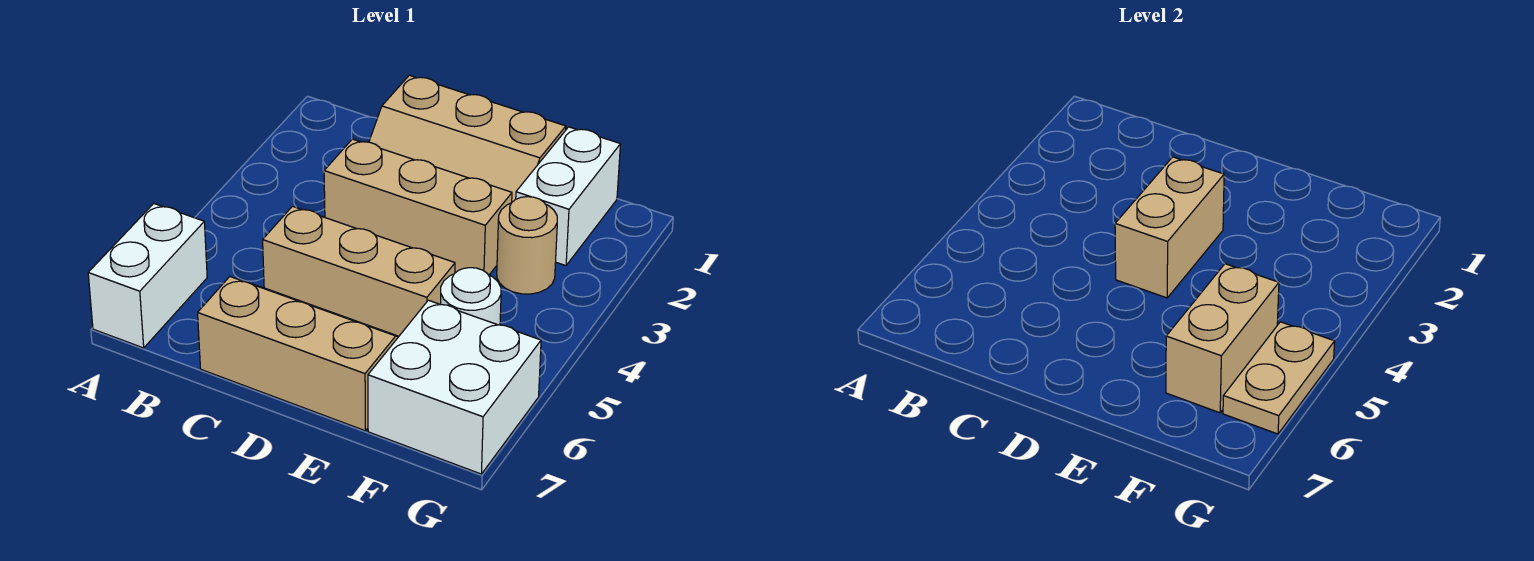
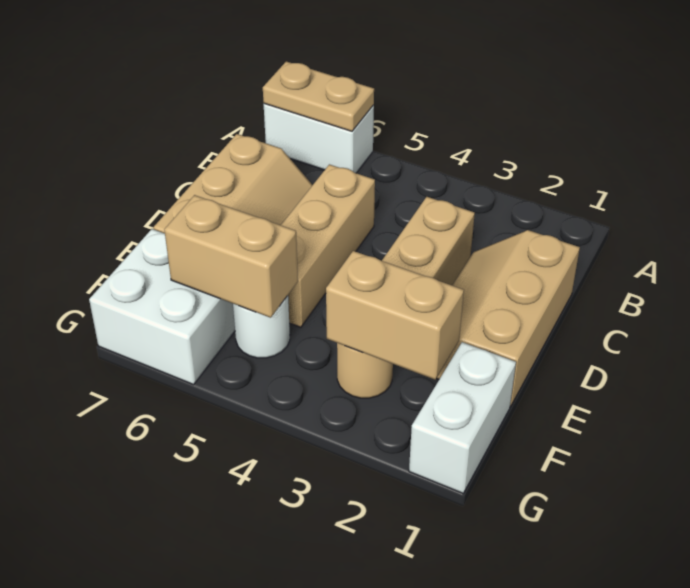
tan 1x2 brick [1115,157,1224,298] -> tan 1x2 brick moved to [326,251,464,380]
white 1x2 brick [516,127,620,266] -> white 1x2 brick turned to [409,342,516,493]
tan 1x2 plate [1223,322,1335,434] -> tan 1x2 plate moved to [263,61,374,131]

